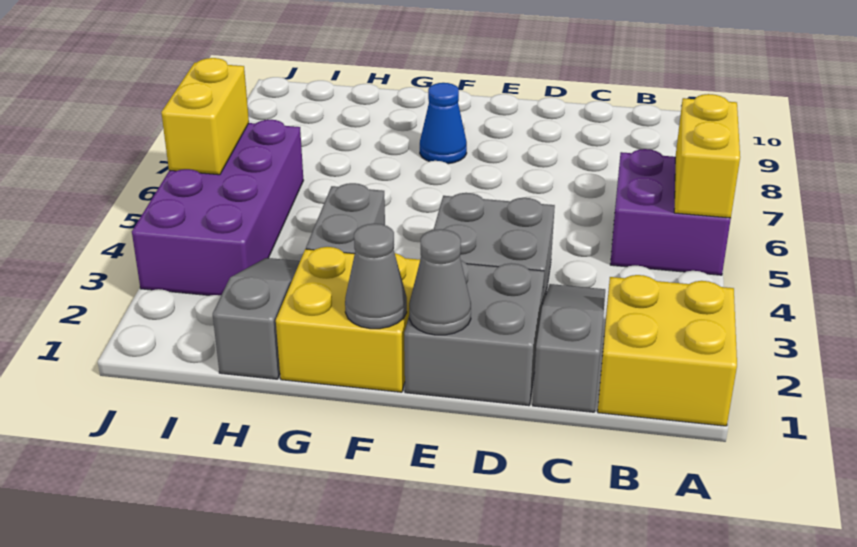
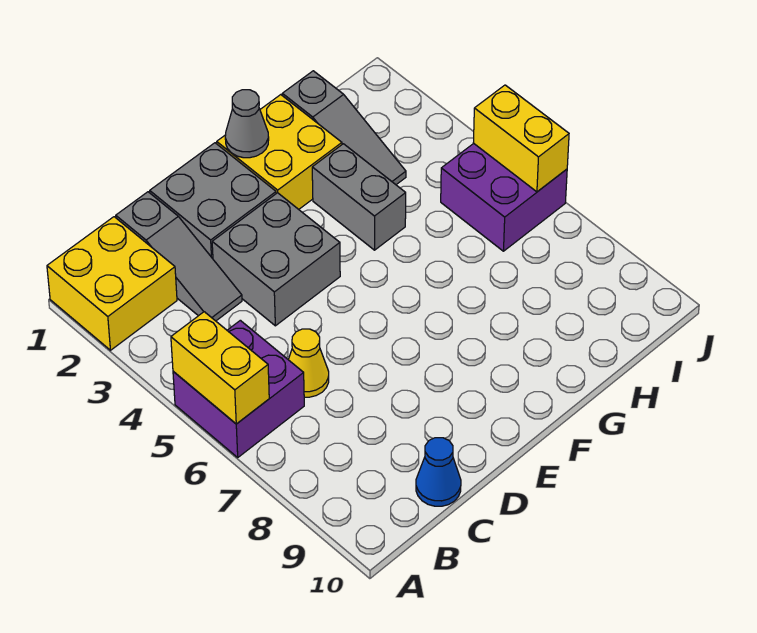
none -> yellow 1x1 cone [288,329,329,397]
grey 1x1 cone [409,229,471,335] -> none
blue 1x1 cone [420,83,467,164] -> blue 1x1 cone moved to [416,438,461,506]
purple 2x4 brick [132,120,303,295] -> purple 2x2 brick [441,143,567,251]

